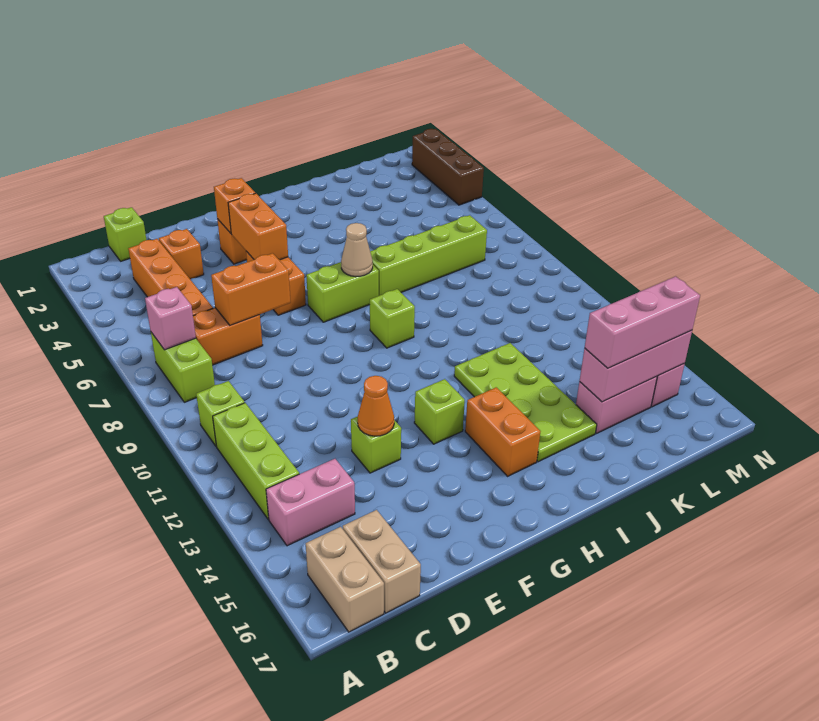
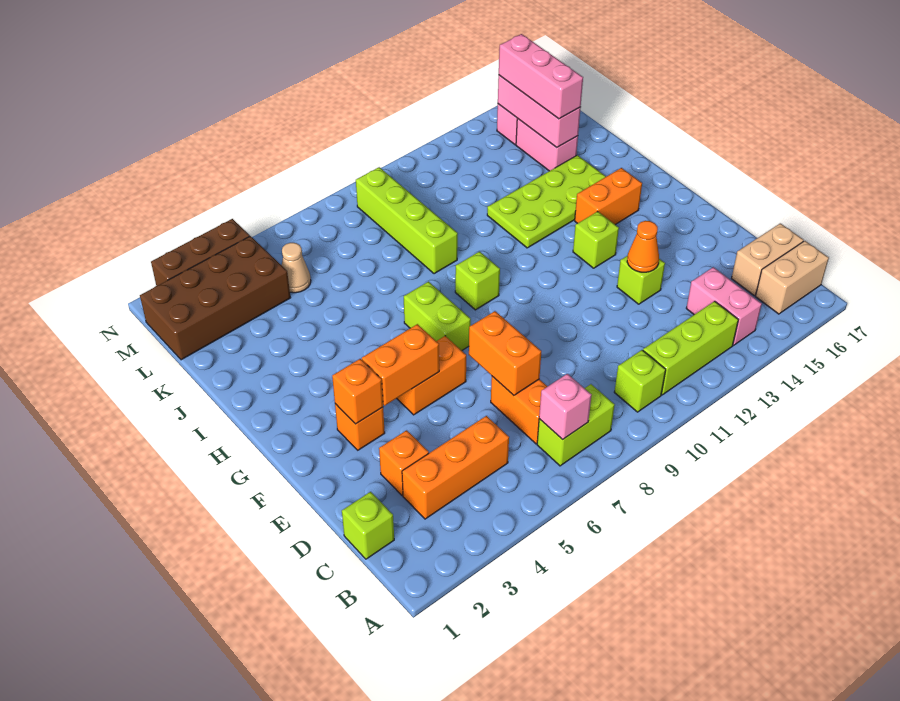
orange 1x4 brick [128,239,213,316] -> orange 1x3 brick [402,416,509,519]
tan 1x1 cone [341,223,373,277] -> tan 1x1 cone moved to [282,243,311,293]
lime 1x4 brick [370,215,487,296] -> lime 1x4 brick moved to [356,167,458,274]
none -> brown 2x4 brick [140,236,290,360]

